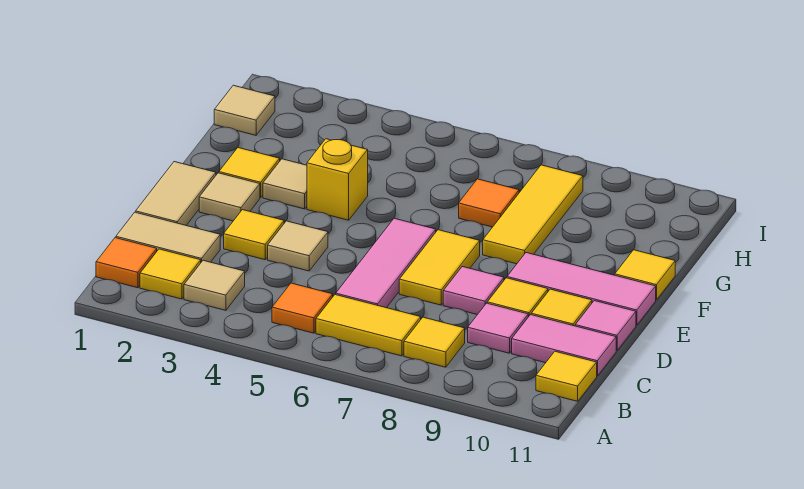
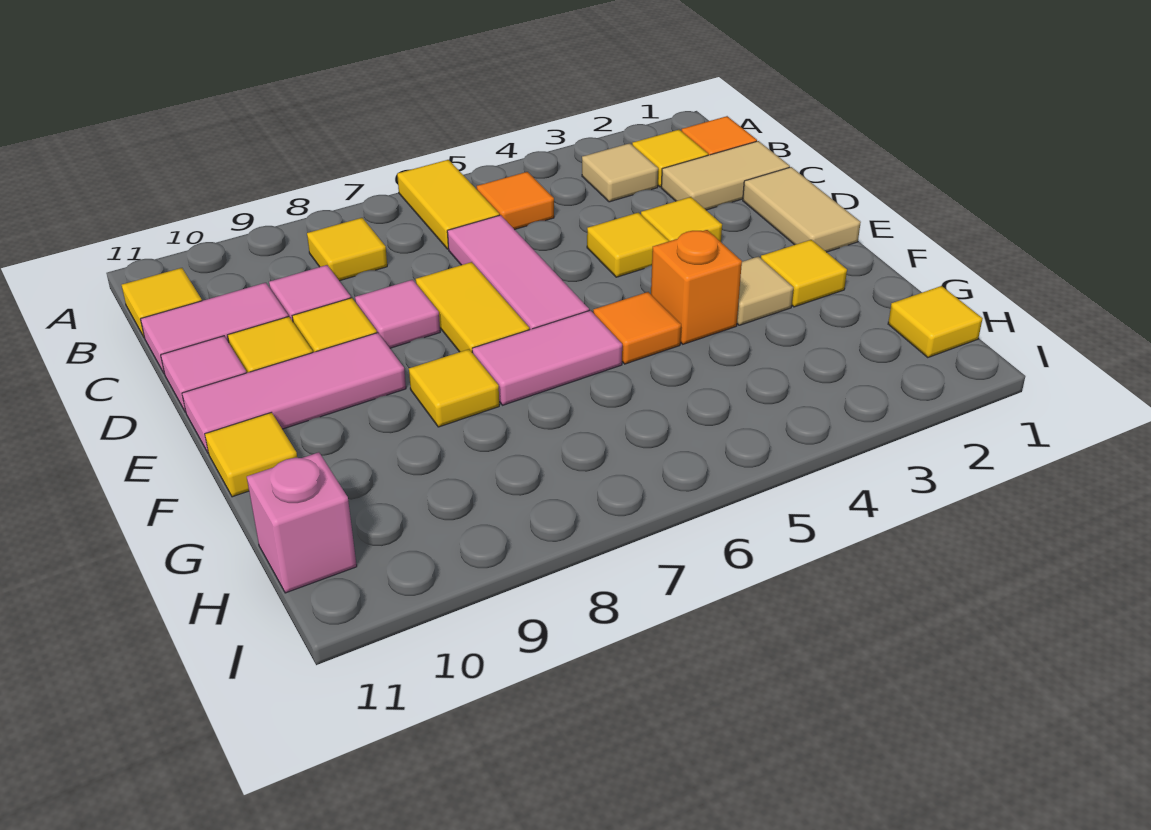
yellow 1x2 tile [316,294,421,356] -> yellow 1x2 tile turned to [397,160,499,249]
tan 1x1 tile [268,221,328,271] -> yellow 1x1 tile [587,213,669,277]
tan 1x1 tile [199,173,260,221] -> none
yellow 1x1 brick [307,139,368,220] -> orange 1x1 brick [651,230,742,344]
none -> pink 1x2 tile [472,310,622,405]
yellow 1x3 tile [483,165,583,264] -> yellow 1x1 tile [409,349,499,427]
orange 1x1 tile [459,179,519,227] -> orange 1x1 tile moved to [593,292,681,364]
tan 1x1 tile [214,85,275,135] -> yellow 1x1 tile [888,286,983,358]
none -> pink 1x1 brick [247,452,357,593]

